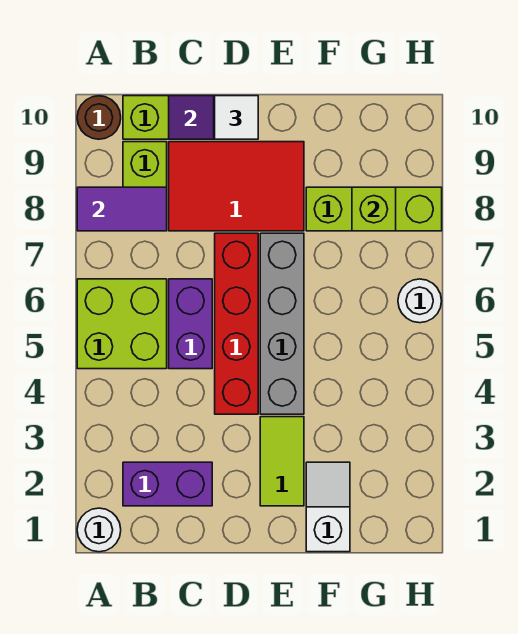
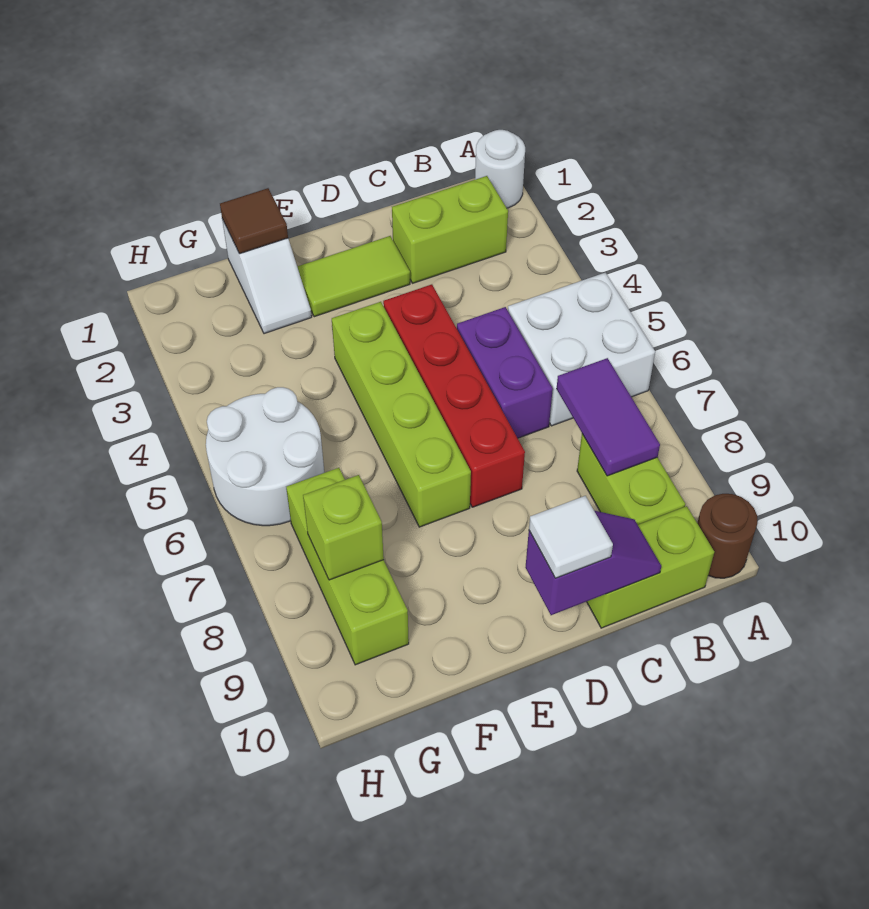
lime 2x2 brick [77,279,167,369] -> white 2x2 brick [508,273,655,426]
purple 1x2 tile [77,187,167,231] -> purple 1x2 tile turned to [557,358,660,476]
purple 1x2 brick [123,462,212,506] -> lime 1x2 brick [392,176,508,283]
red 2x3 tile [169,142,304,231] -> none
lime 1x2 tile [260,417,304,506] -> lime 1x2 tile turned to [297,236,410,317]
grey 1x4 brick [260,233,304,414] -> lime 1x4 brick [332,302,471,527]
none -> brown 1x1 tile [220,188,288,254]
lime 1x3 brick [306,187,442,231] -> lime 1x3 brick turned to [286,468,409,665]
white 1x1 round brick [398,279,442,323] -> white 2x2 round brick [206,387,324,526]

